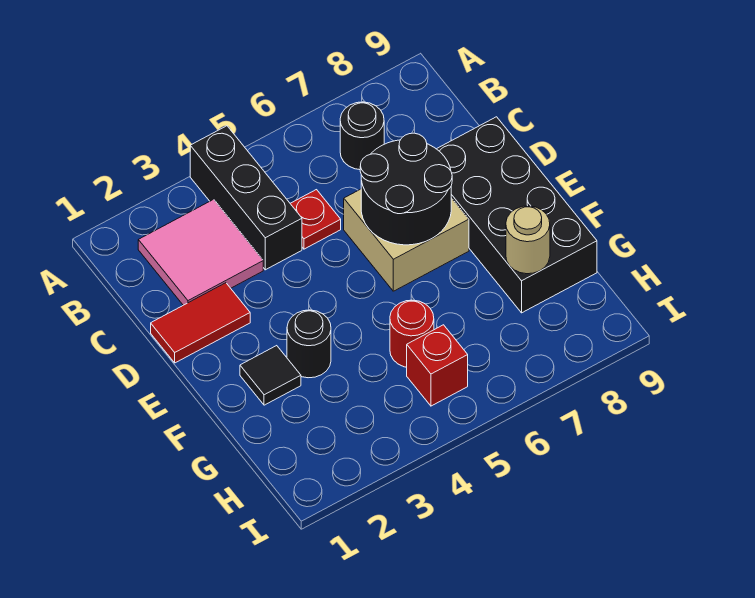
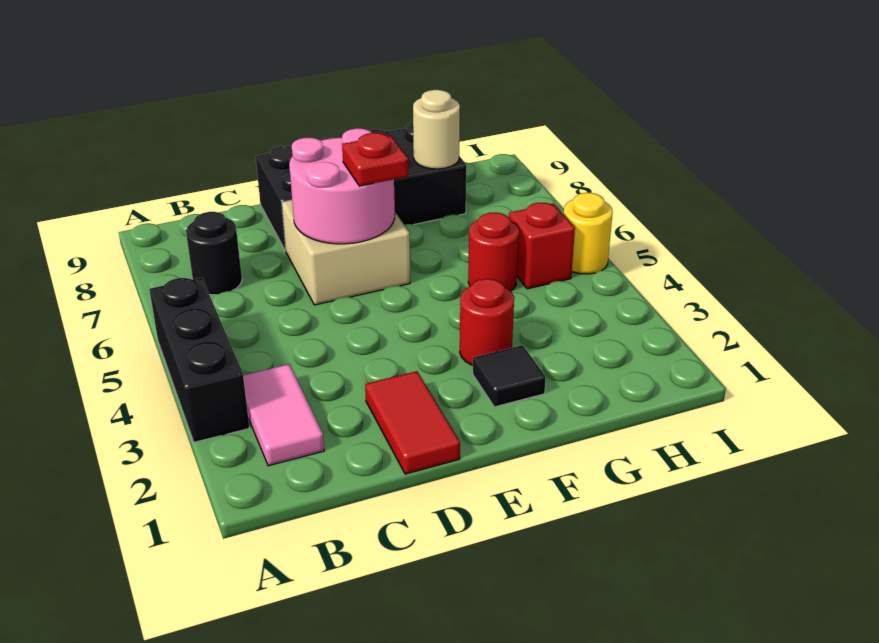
black 1x3 brick [190,126,302,270] -> black 1x3 brick turned to [149,278,249,442]
pink 2x2 tile [138,199,263,305] -> pink 1x2 tile [243,364,324,466]
red 1x1 plate [290,190,341,249] -> red 1x1 plate moved to [342,133,408,186]
black 2x2 round brick [360,133,452,245] -> pink 2x2 round brick [289,128,395,244]
black 1x1 round brick [287,310,331,378] -> red 1x1 round brick [460,279,514,365]
none -> yellow 1x1 round brick [564,193,613,274]

